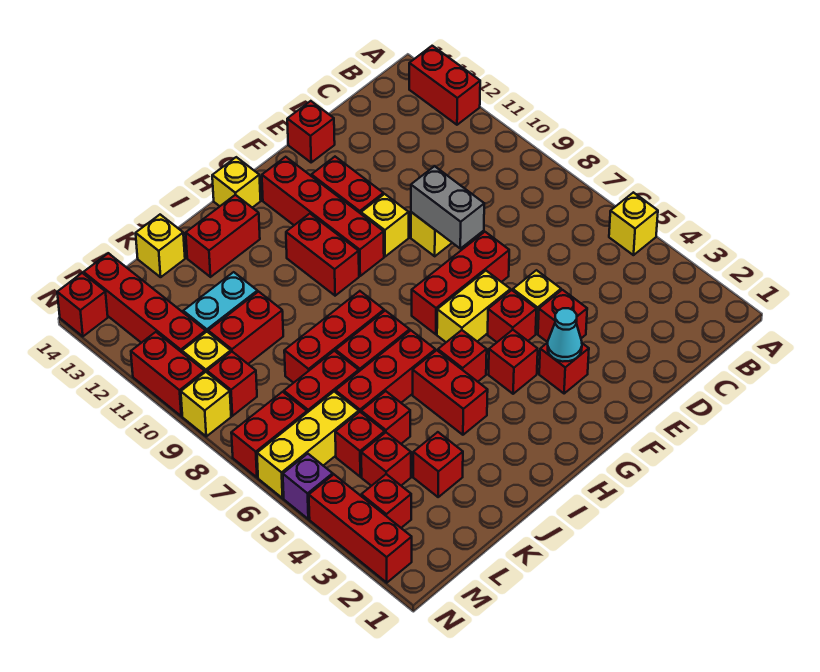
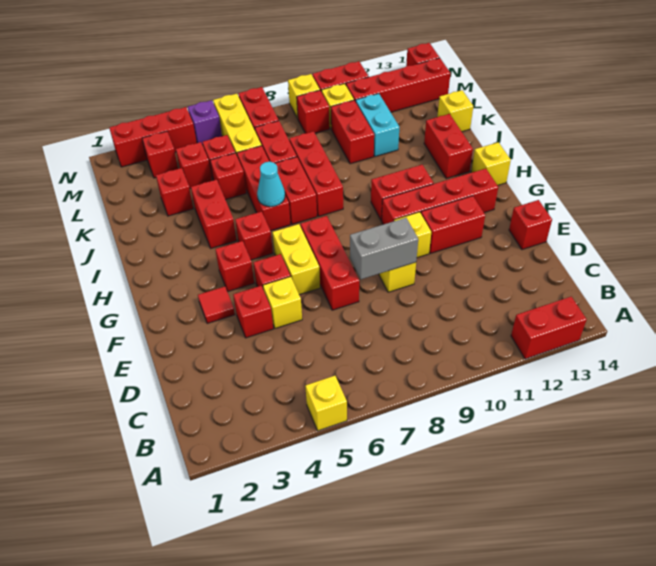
red 1x1 brick [539,343,589,394] -> red 1x1 tile [198,287,235,324]
cyan 1x1 cone [548,308,582,362] -> cyan 1x1 cone moved to [257,162,285,207]
red 1x2 brick [413,350,488,435] -> red 1x2 brick turned to [191,180,237,248]

